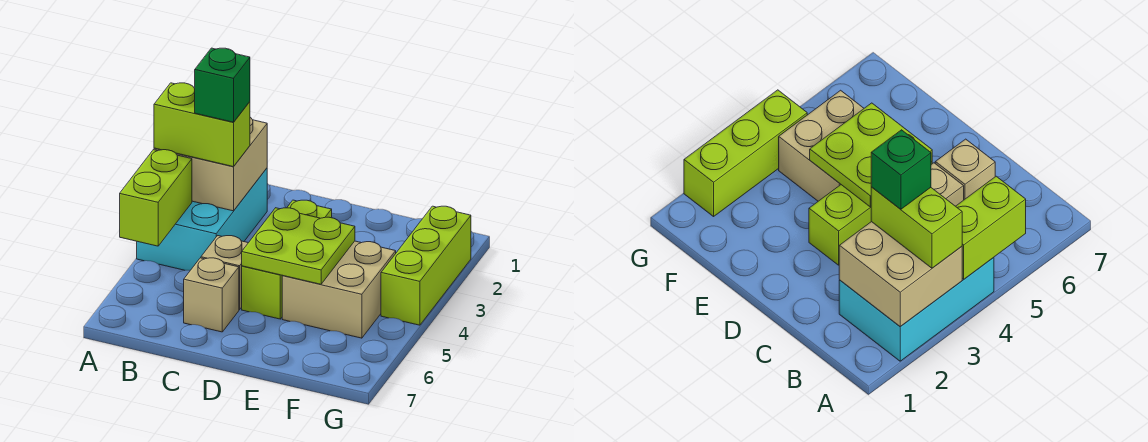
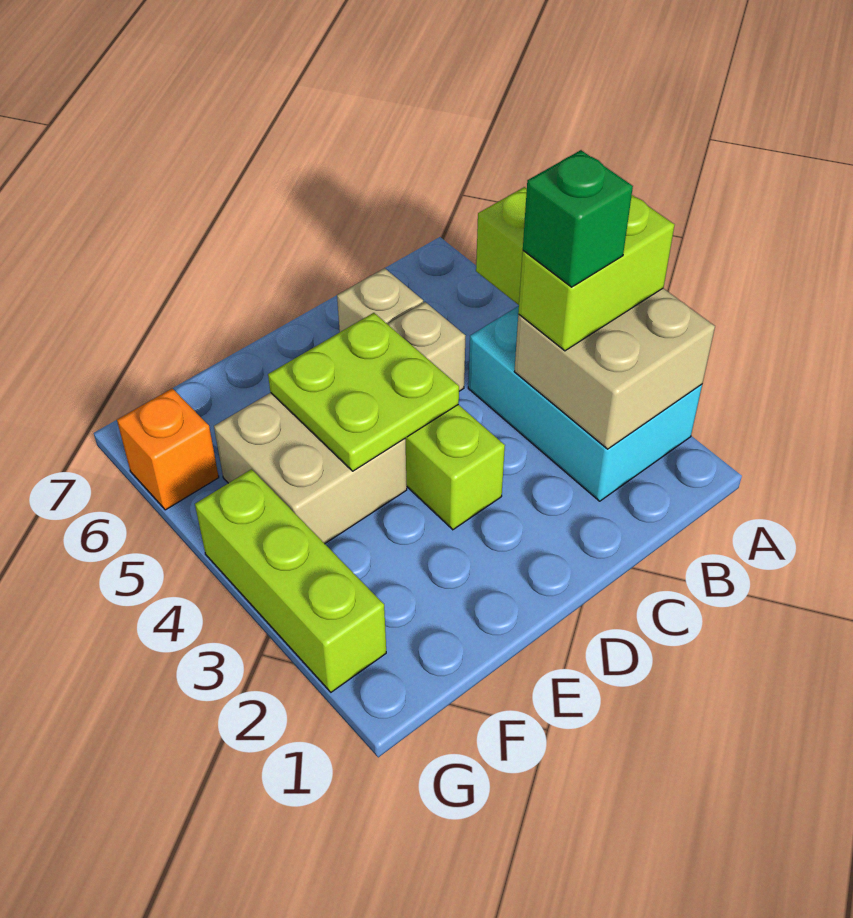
none -> orange 1x1 brick [117,388,219,510]

